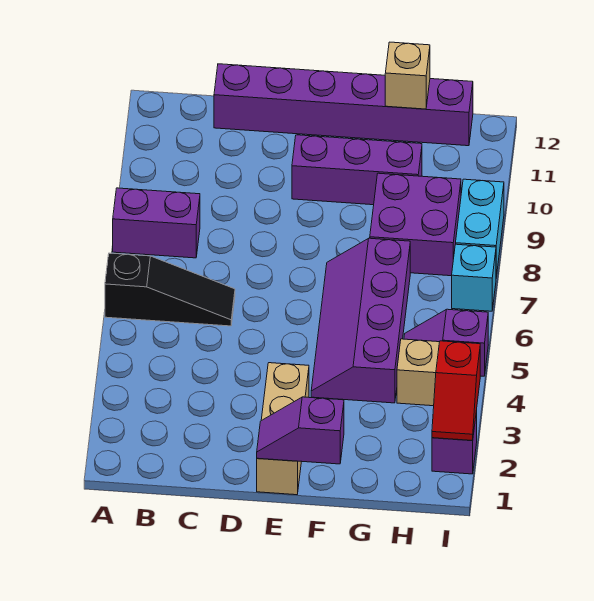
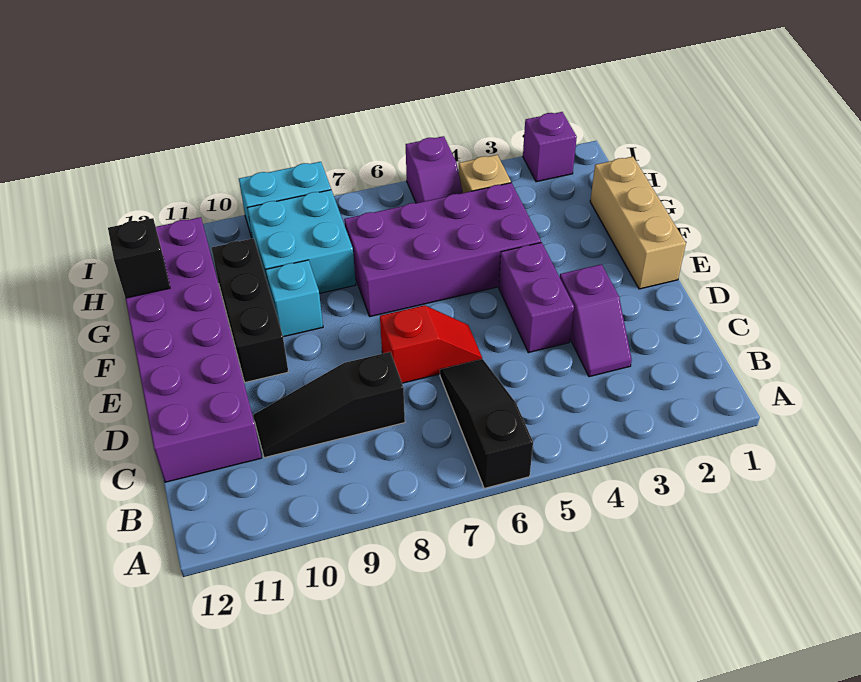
purple 1x2 brick [113,188,200,258] -> purple 1x2 brick moved to [499,242,574,353]
none -> black 1x3 slope [253,352,405,458]
purple 1x6 brick [214,64,473,146] -> purple 2x6 brick [126,217,261,482]
tan 1x3 brick [257,363,309,495] -> tan 1x3 brick turned to [590,157,686,289]
purple 1x2 slope [257,397,344,464] -> purple 1x2 slope moved to [560,264,632,377]
purple 1x3 brick [292,135,422,205] -> black 1x3 brick [211,238,288,382]
purple 2x4 slope [311,238,410,403] -> purple 2x4 brick [344,183,541,316]
purple 2x2 brick [370,173,461,276] -> cyan 2x2 brick [247,190,356,293]
tan 1x1 brick [385,42,430,109] -> black 1x1 brick [108,218,170,298]
red 1x2 slope [432,341,480,441] -> red 1x2 slope moved to [380,305,482,383]
cyan 1x1 brick [452,244,496,311] -> cyan 1x1 brick moved to [266,260,323,337]

